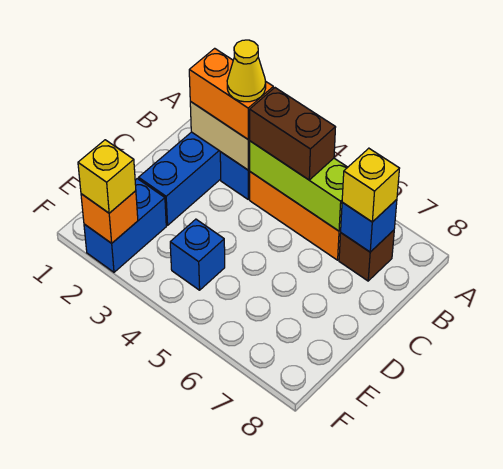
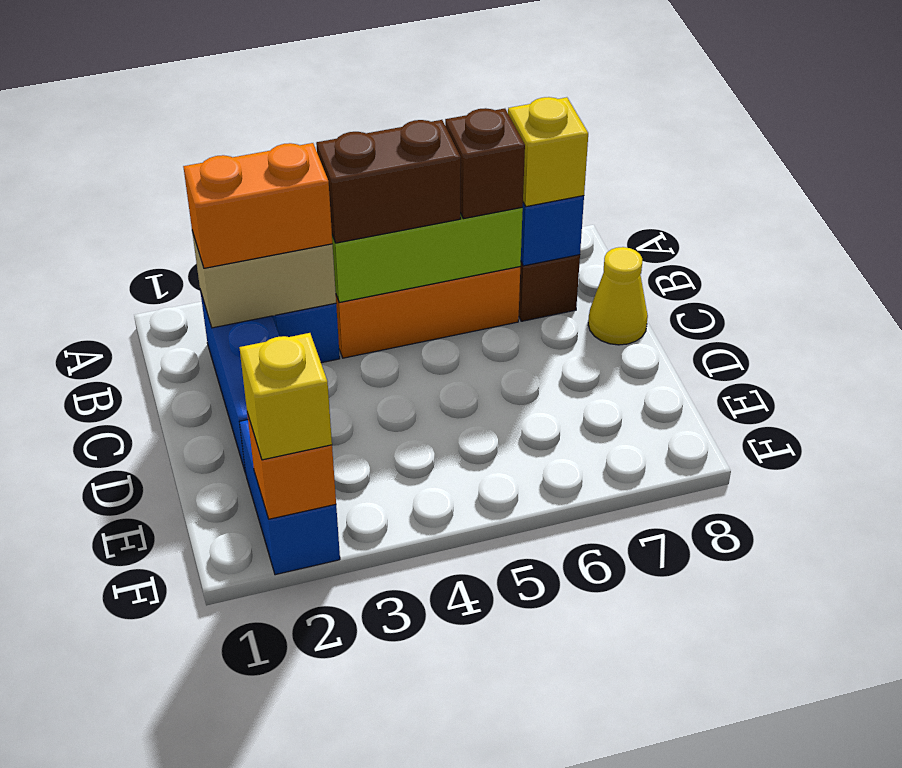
yellow 1x1 cone [227,40,266,102] -> yellow 1x1 cone moved to [588,247,648,345]
none -> brown 1x1 brick [445,108,525,219]
blue 1x1 brick [170,219,225,290] -> none

